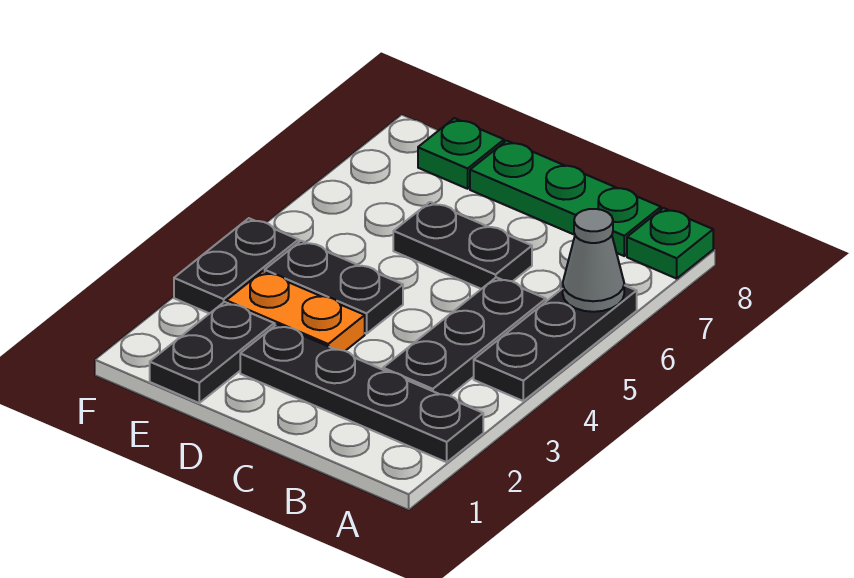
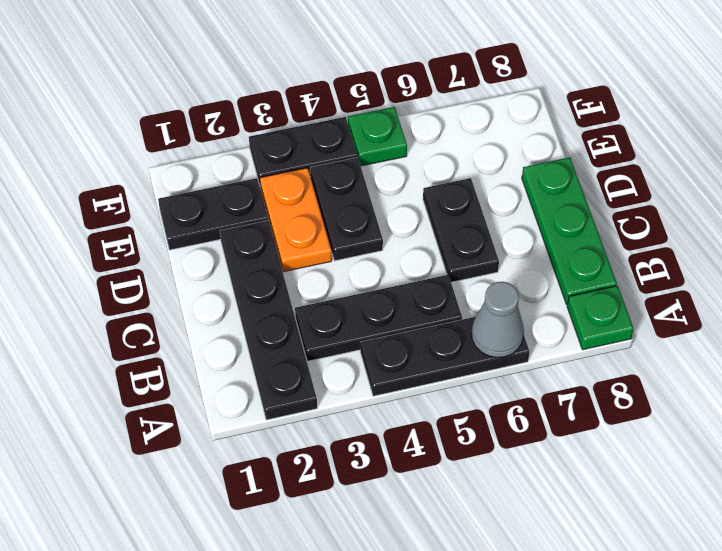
green 1x1 plate [418,118,504,189] -> green 1x1 plate moved to [348,107,407,166]

